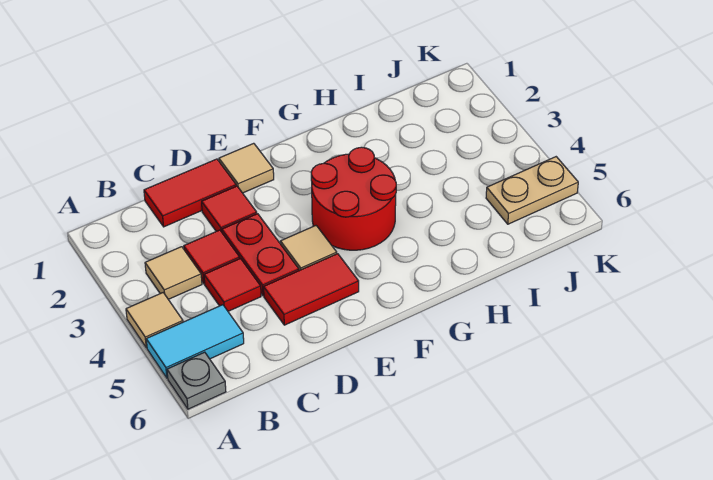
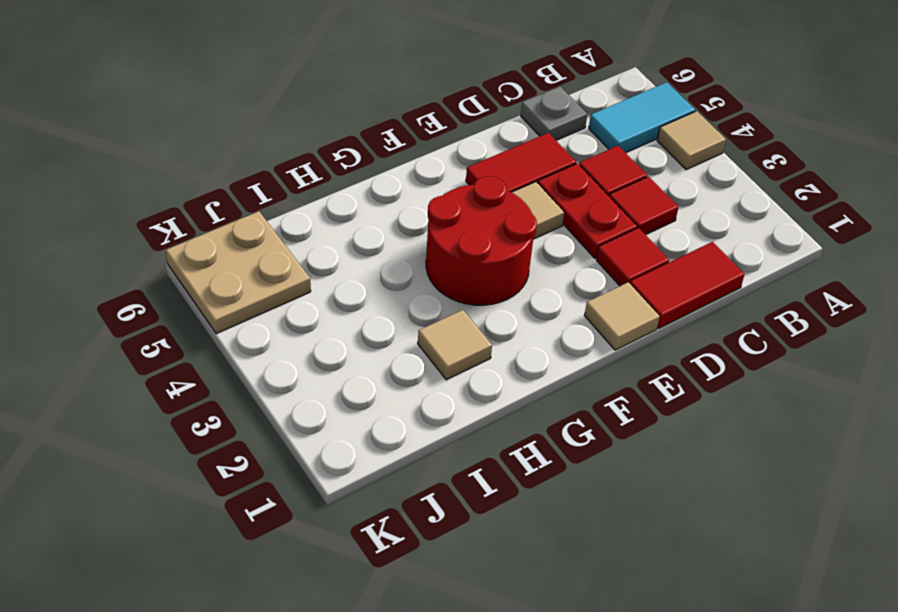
grey 1x1 plate [167,352,226,409] -> grey 1x1 plate moved to [521,87,587,140]
tan 1x1 tile [145,247,202,299] -> tan 1x1 tile moved to [418,310,492,380]
tan 1x2 plate [486,157,578,224] -> tan 2x2 plate [166,211,311,334]

